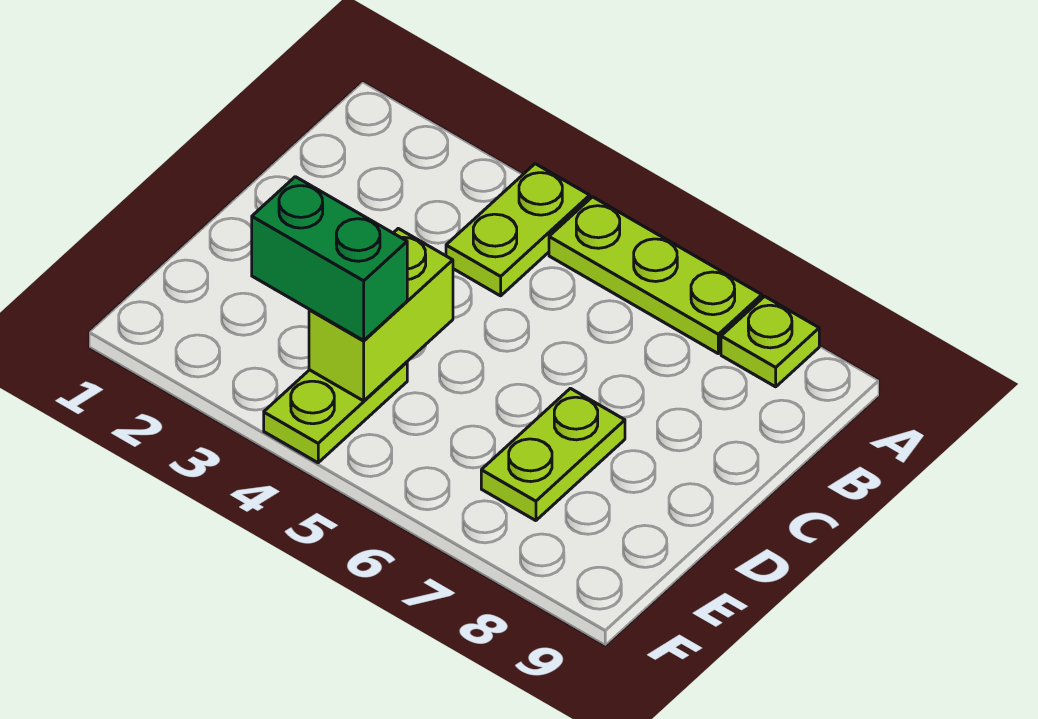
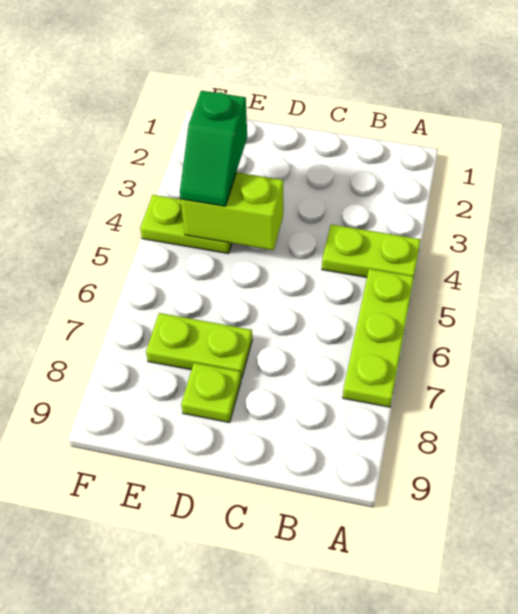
lime 1x1 plate [721,296,819,387] -> lime 1x1 plate moved to [181,363,241,423]
green 1x2 brick [252,177,407,340] -> green 1x2 slope [180,91,247,206]

